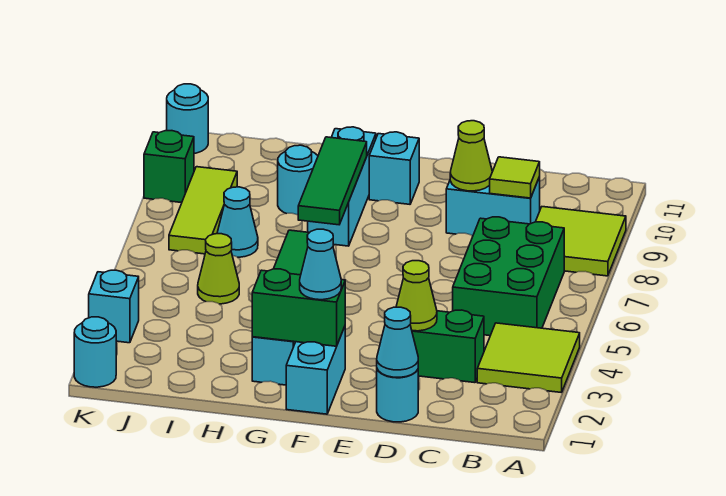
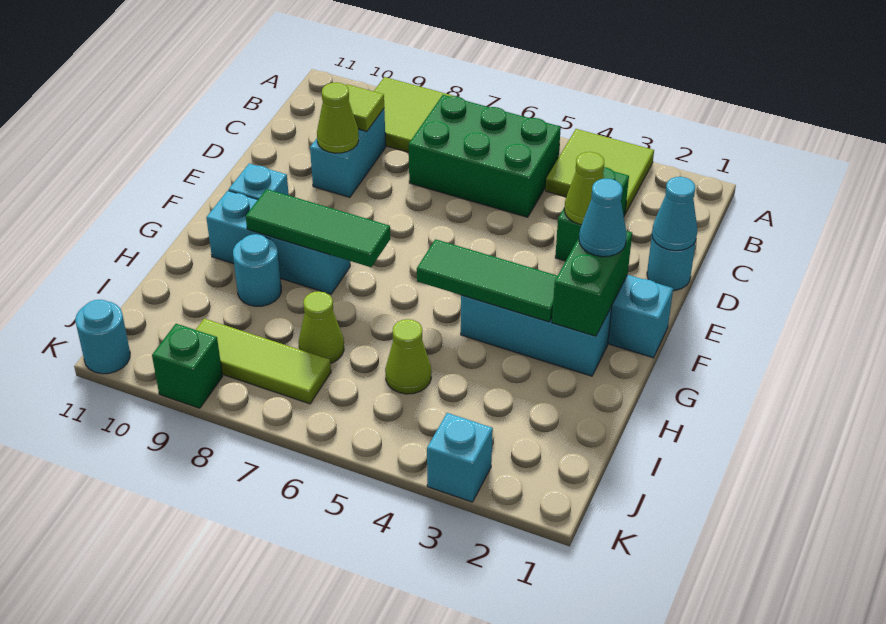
cyan 1x1 cone [217,187,258,257] -> lime 1x1 cone [299,291,344,363]
cyan 1x1 round brick [74,317,116,387] -> none

